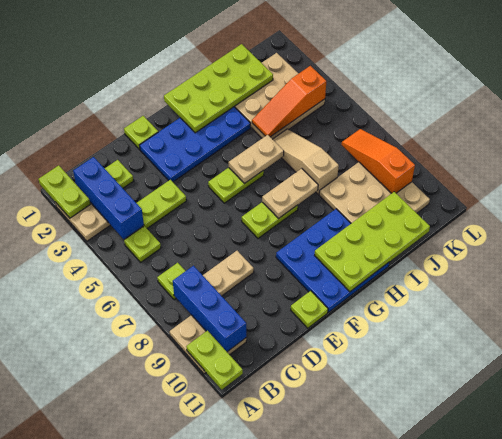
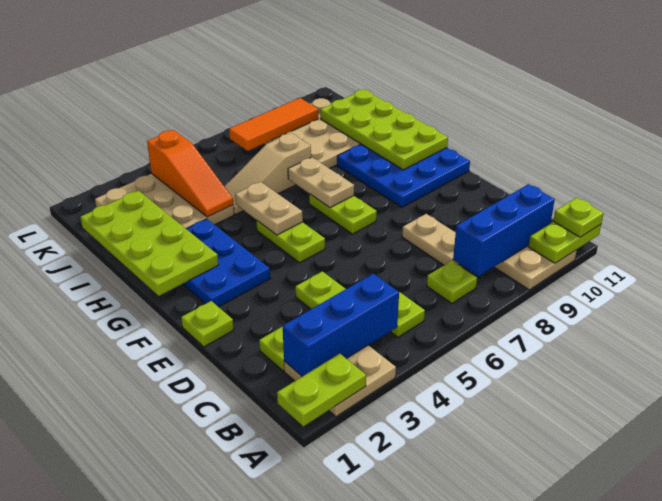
blue 2x4 plate [140,107,250,182] -> blue 2x3 plate [183,219,270,307]
lime 1x1 plate [291,291,328,328] -> lime 1x1 plate moved to [553,198,604,237]
orange 1x3 slope [342,129,415,193] -> orange 1x3 tile [229,98,318,151]

